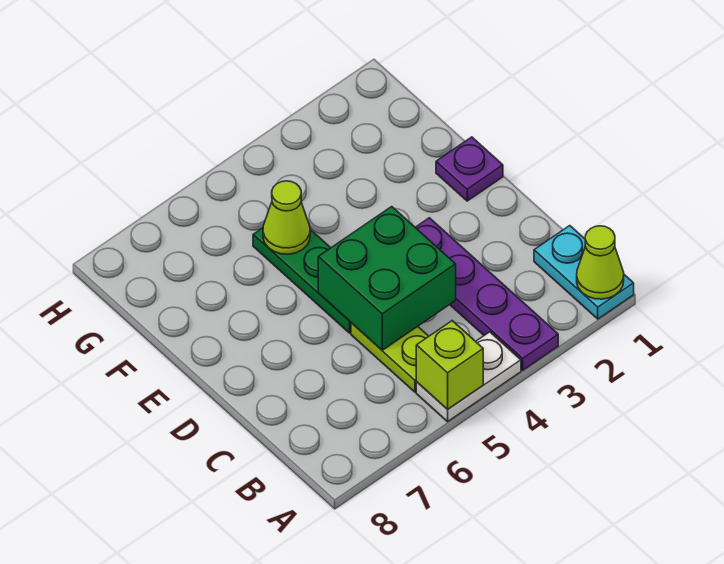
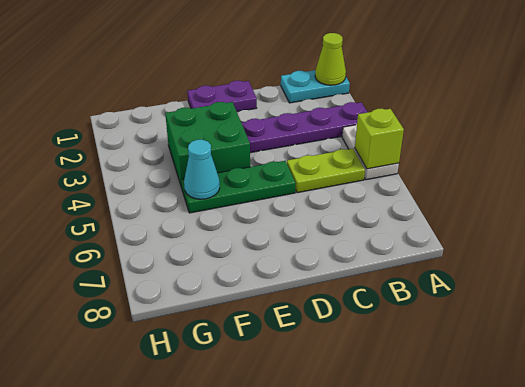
green 2x2 brick [318,207,456,350] -> green 2x2 brick moved to [165,102,250,188]
purple 1x1 plate [436,137,503,201] -> purple 1x2 plate [187,81,257,112]
lime 1x1 cone [263,181,310,254] -> cyan 1x1 cone [184,140,220,199]

